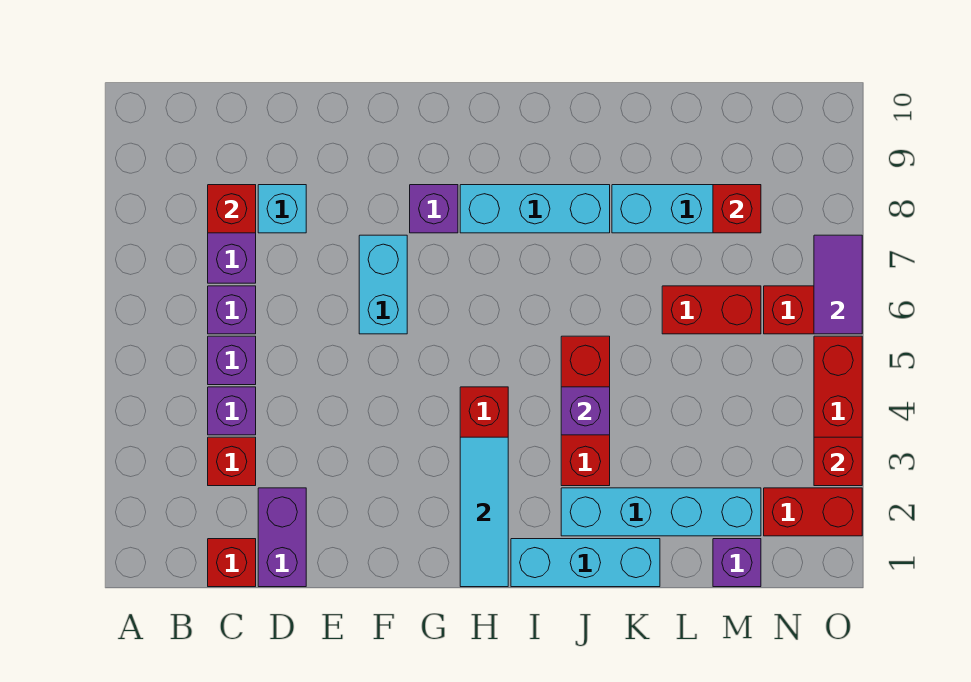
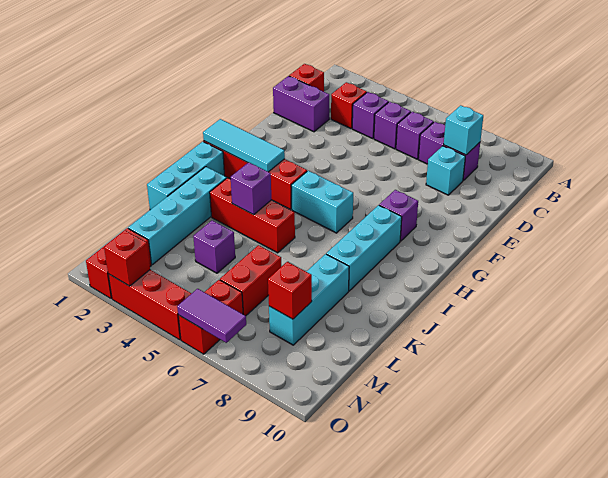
red 1x1 brick [208,185,256,233] -> cyan 1x1 brick [444,105,483,155]
cyan 1x2 brick [359,235,407,334] -> cyan 1x2 brick moved to [291,171,353,233]
purple 1x1 brick [713,539,761,587] -> purple 1x1 brick moved to [193,221,235,273]

